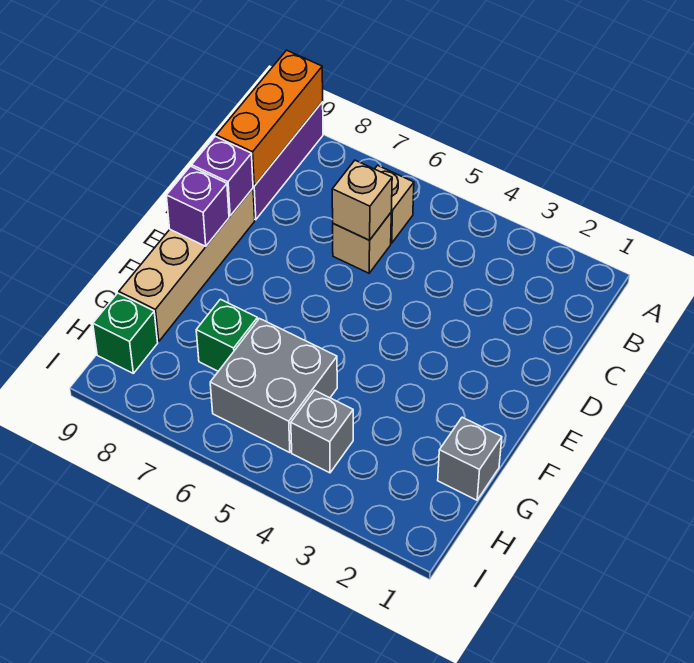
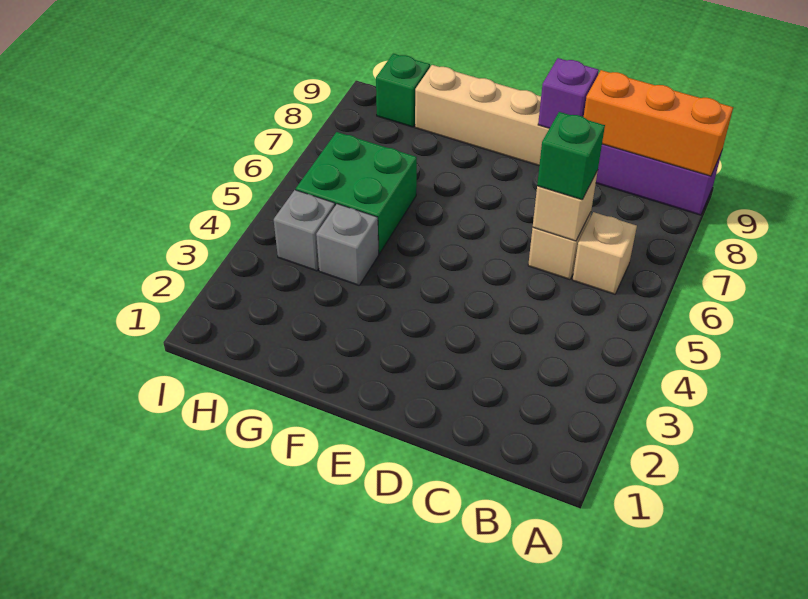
purple 1x1 brick [166,166,229,246] -> none
grey 1x1 brick [438,417,502,500] -> grey 1x1 brick moved to [316,204,379,285]
grey 2x2 brick [210,319,337,453] -> green 2x2 brick [296,132,417,254]
green 1x1 brick [196,299,258,371] -> green 1x1 brick moved to [537,112,605,200]

